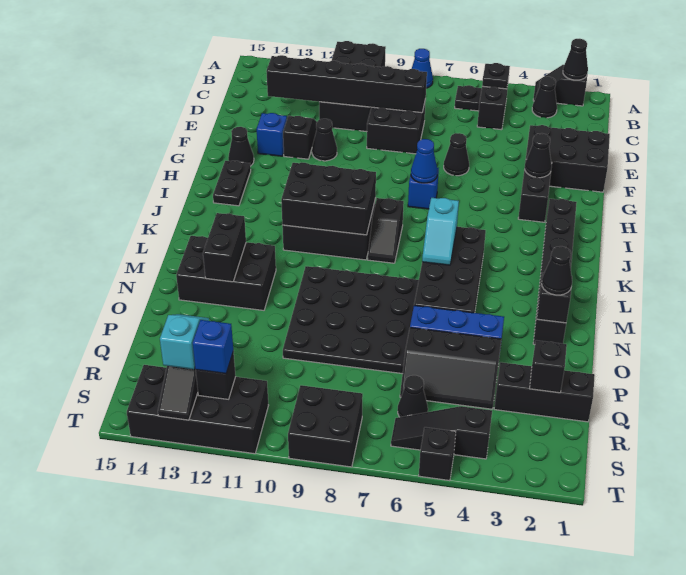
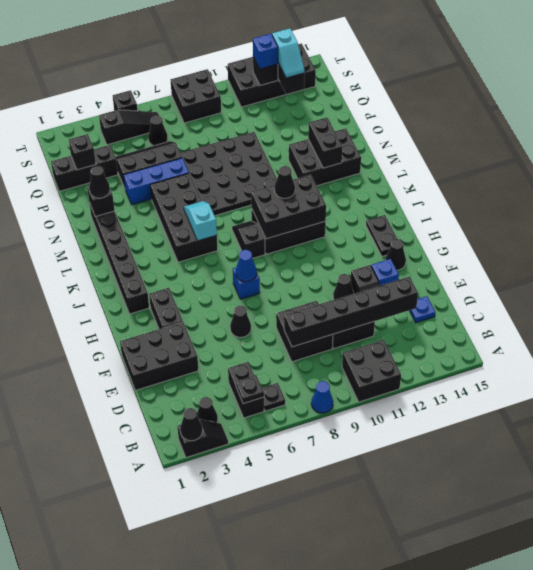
none -> blue 1x1 plate [409,296,435,323]
black 1x1 cone [525,133,552,178] -> black 1x1 cone moved to [274,166,295,198]

